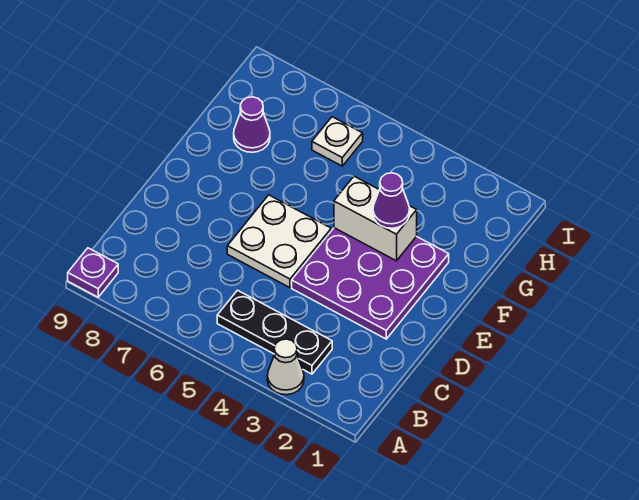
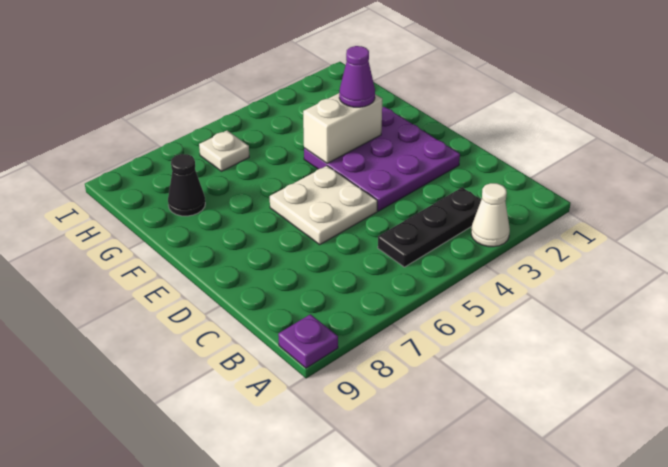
purple 1x1 cone [234,97,270,152] -> black 1x1 cone [168,154,205,216]

